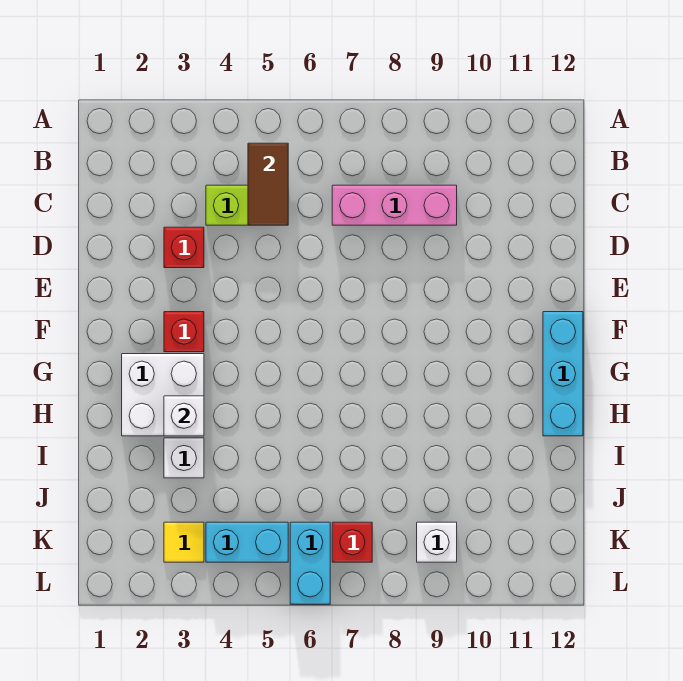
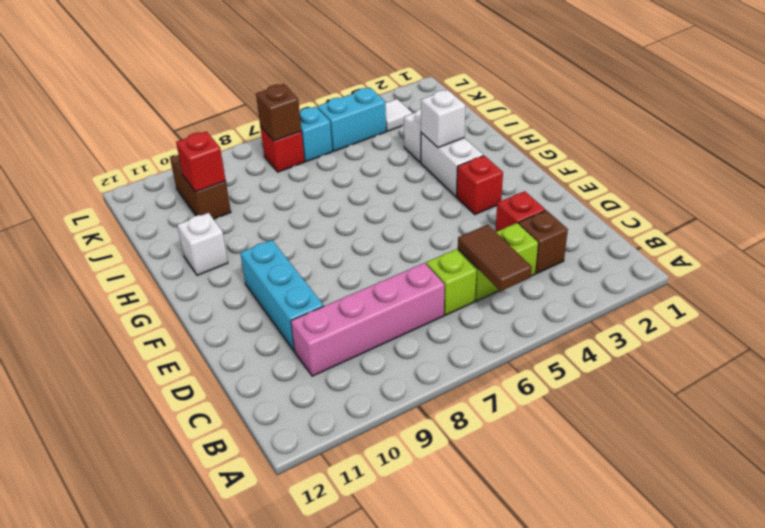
none -> brown 1x1 brick [518,210,568,274]
none -> lime 1x1 brick [426,249,477,315]
pink 1x3 brick [332,185,457,225] -> pink 1x4 brick [291,263,444,376]
cyan 1x3 brick [543,312,583,436] -> cyan 1x3 brick moved to [240,240,324,351]
white 2x2 brick [122,354,204,436] -> white 1x2 brick [421,133,483,196]
none -> brown 1x2 brick [170,155,231,219]
none -> red 1x1 brick [176,131,226,192]
yellow 1x1 tile [164,522,204,562] -> white 1x1 tile [385,99,412,131]
cyan 1x2 brick [290,522,330,604] -> cyan 1x1 brick [300,107,332,162]
none -> brown 1x1 brick [256,84,302,141]
white 1x1 brick [417,522,457,562] -> white 1x1 brick moved to [177,213,228,275]

